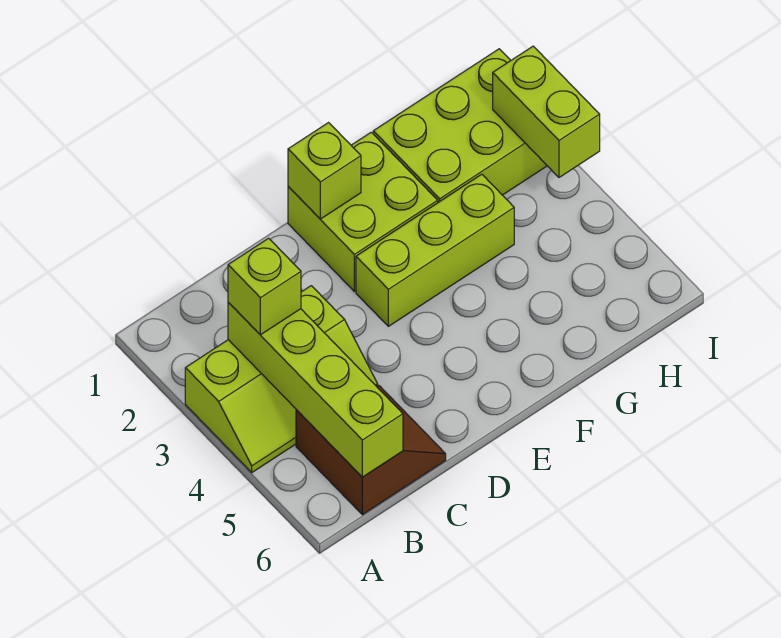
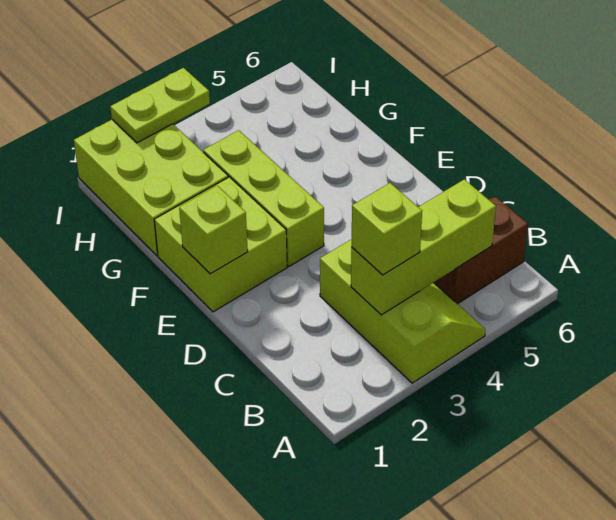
lime 1x4 brick [228,302,403,477] -> lime 1x3 brick [351,179,496,315]
lime 1x2 brick [493,46,600,177] -> lime 1x2 plate [110,68,210,143]

